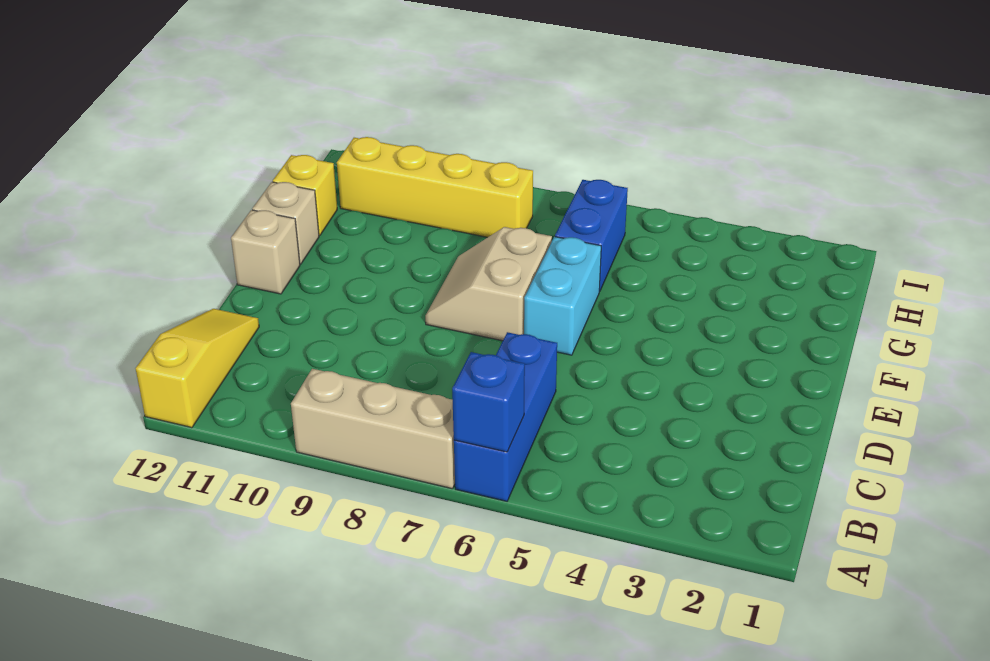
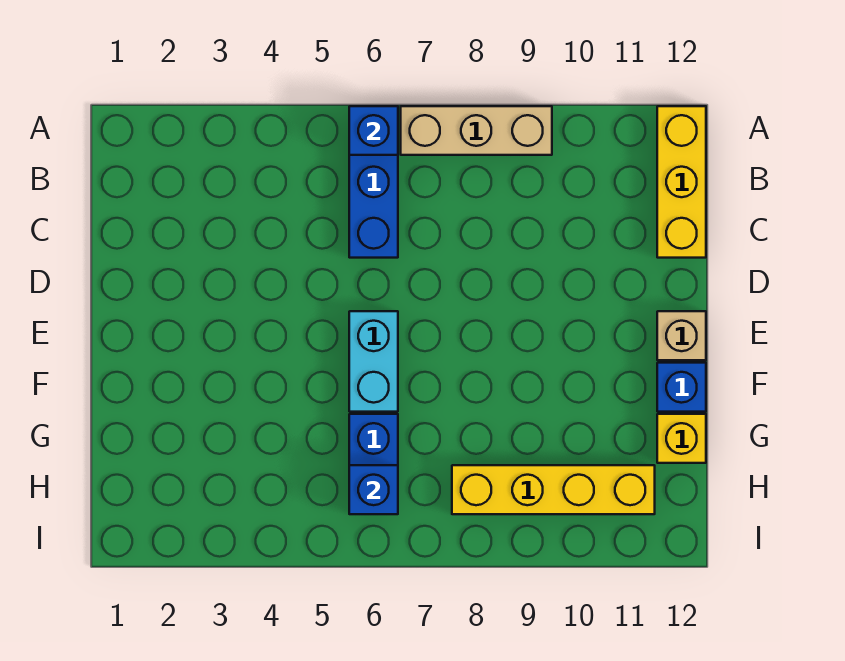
yellow 1x3 slope [136,309,259,428] -> yellow 1x3 brick [657,106,706,258]
tan 2x2 slope [425,227,552,341] -> none
tan 1x1 brick [252,182,319,264] -> blue 1x1 brick [657,363,706,412]
none -> blue 1x1 brick [349,465,398,514]

